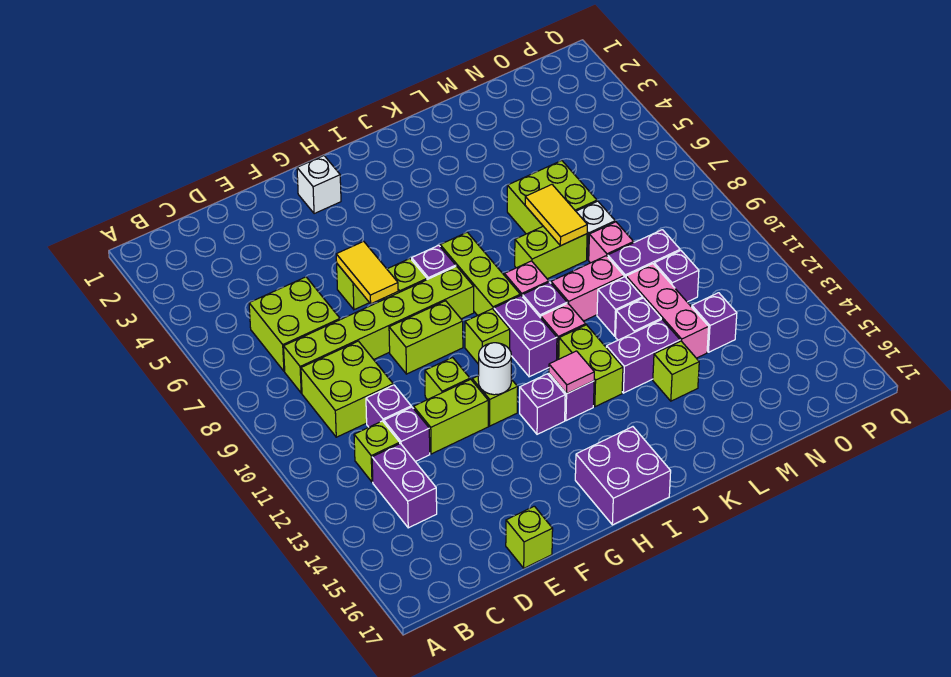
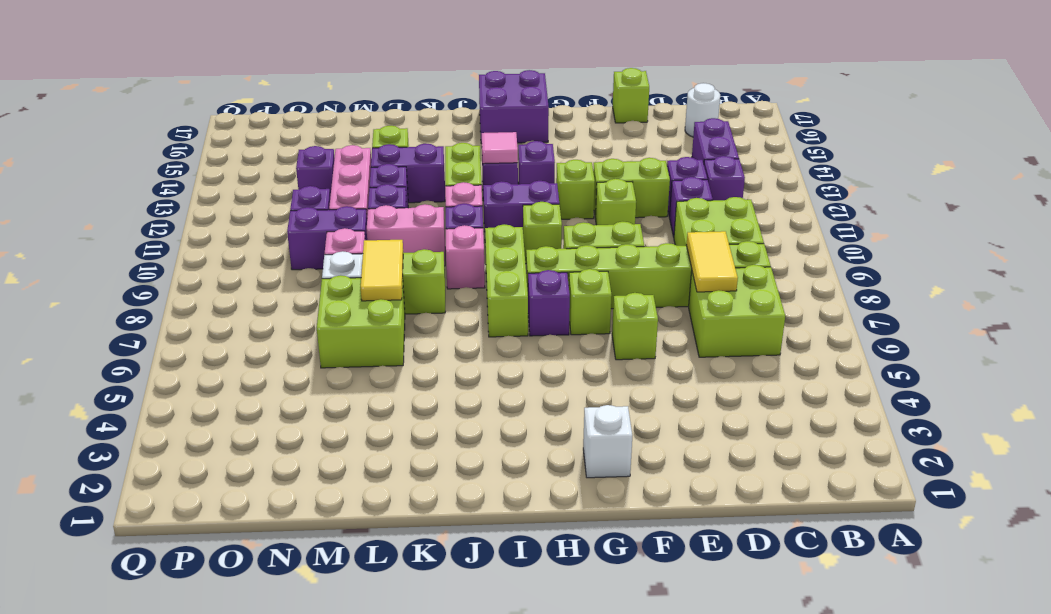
lime 1x1 brick [354,421,400,482] -> purple 1x1 brick [704,156,745,200]
yellow 1x2 tile [336,241,398,304] -> yellow 1x2 tile moved to [686,231,738,292]
white 1x1 round brick [478,343,511,395] -> white 1x1 round brick moved to [685,83,720,137]
purple 1x2 brick [494,295,557,377] -> purple 1x2 brick turned to [483,181,559,232]

